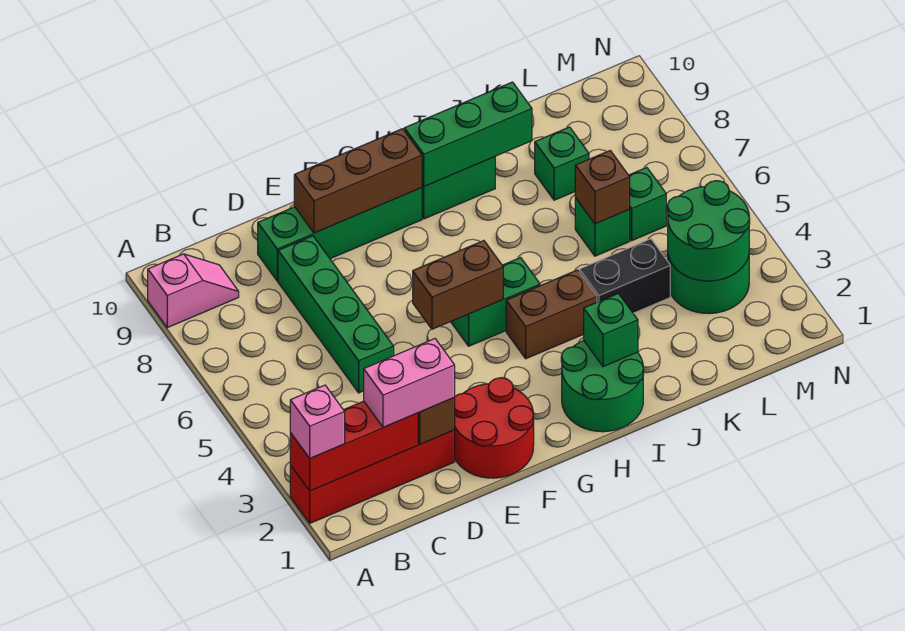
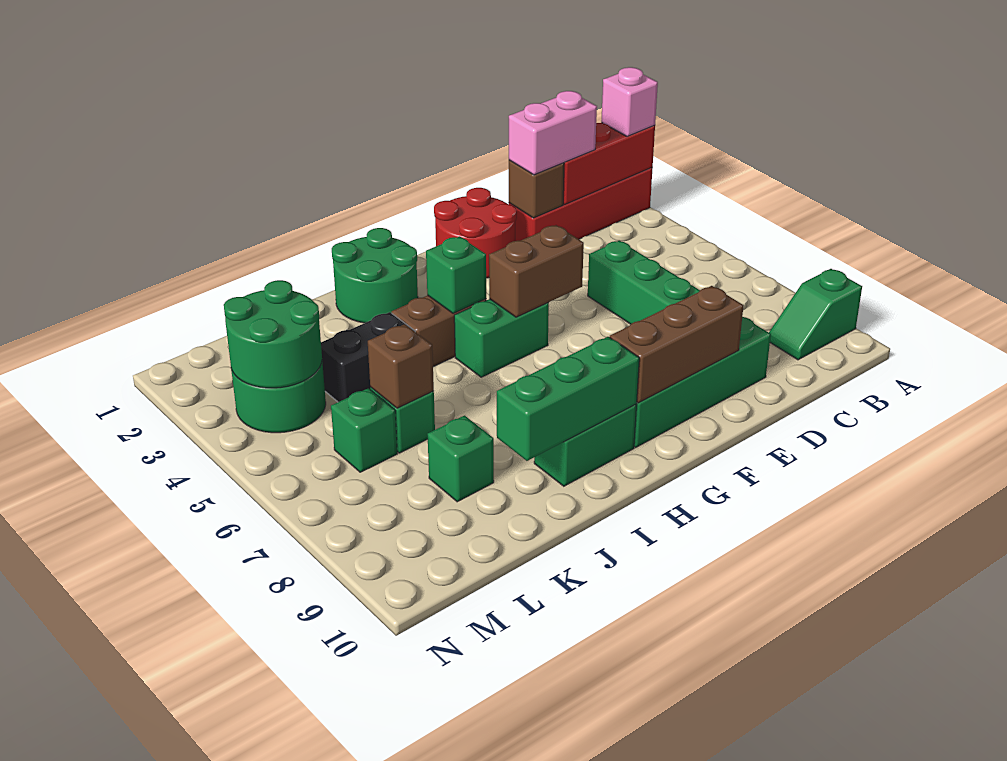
pink 1x2 slope [148,254,239,328] -> green 1x2 slope [769,269,862,360]
green 1x1 brick [584,293,638,367] -> green 1x1 brick moved to [426,236,486,313]

